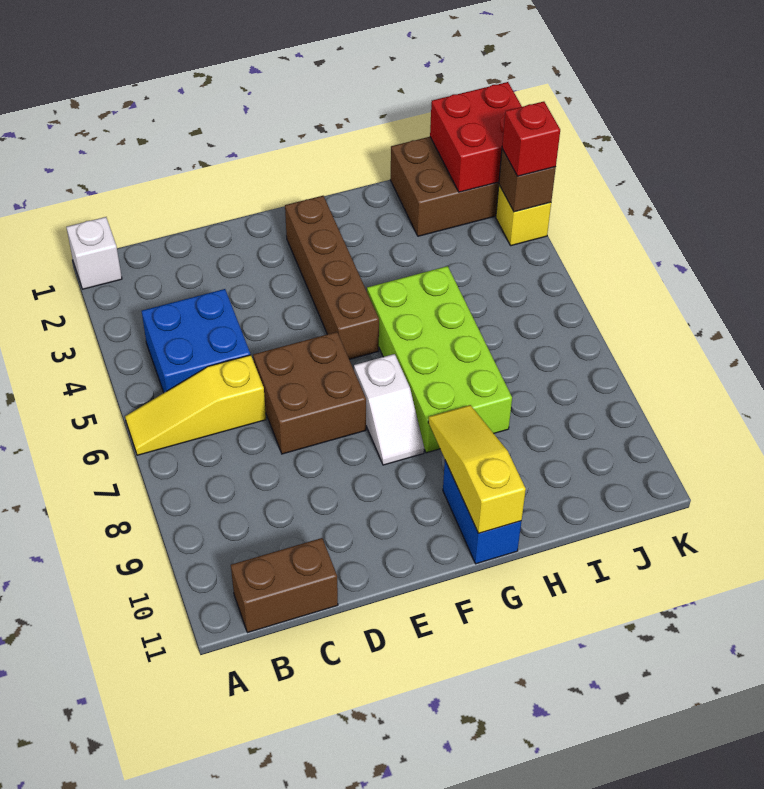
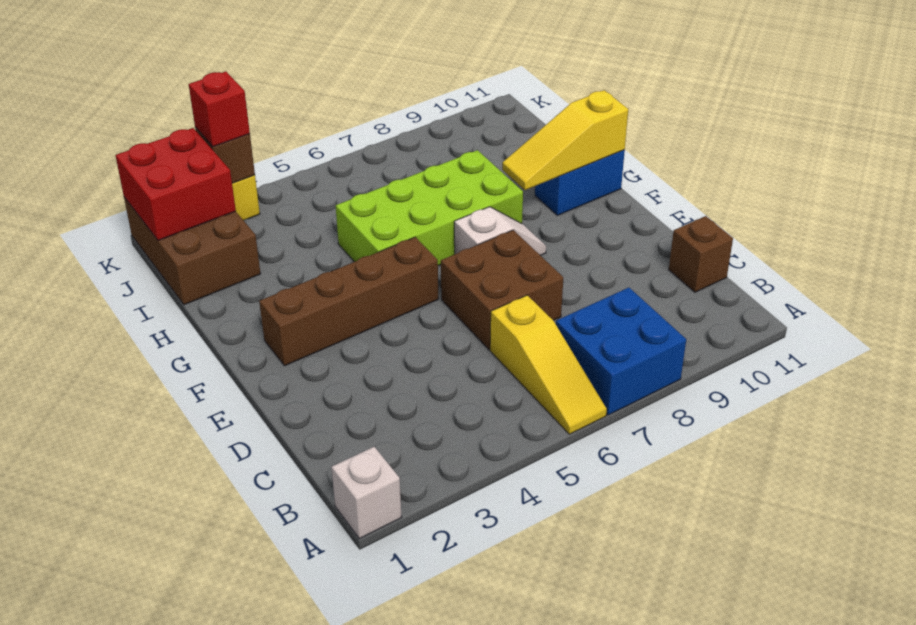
blue 2x2 brick [142,289,250,393] -> blue 2x2 brick moved to [556,288,686,415]
brown 1x2 brick [231,538,338,633] -> brown 1x1 brick [669,216,733,292]

